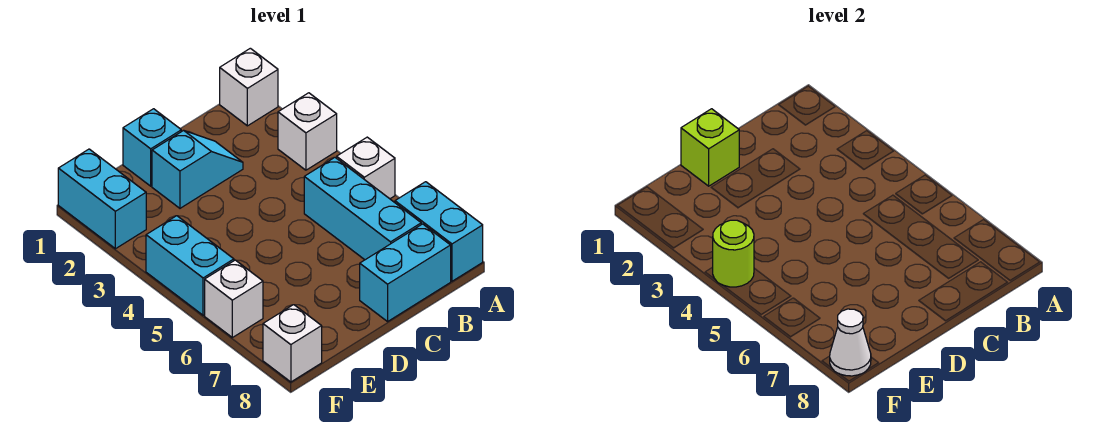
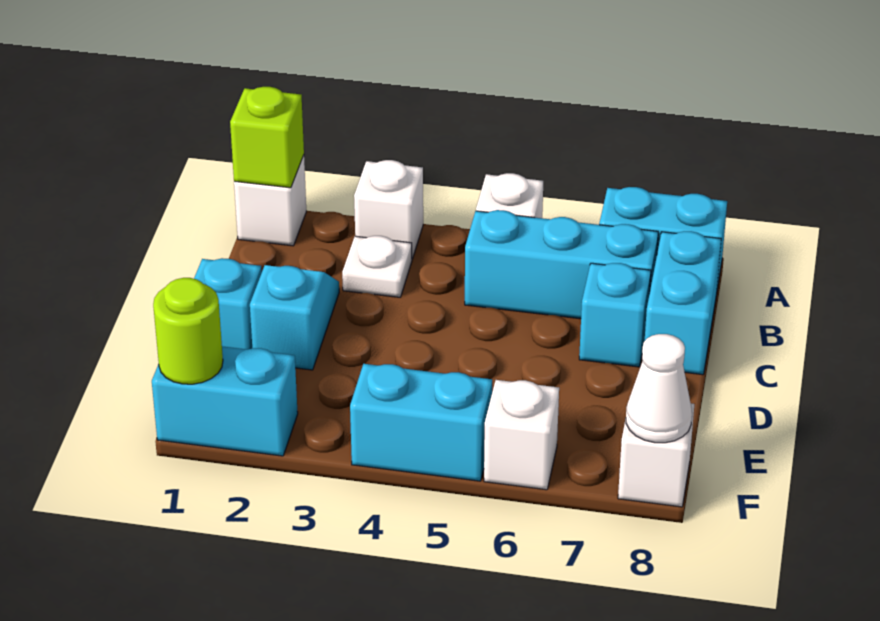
none -> white 1x1 plate [342,236,412,297]
none -> cyan 1x1 brick [579,263,651,367]
lime 1x1 brick [681,109,739,186] -> lime 1x1 brick moved to [230,87,304,188]
lime 1x1 round brick [713,220,754,287] -> lime 1x1 round brick moved to [153,278,223,384]

